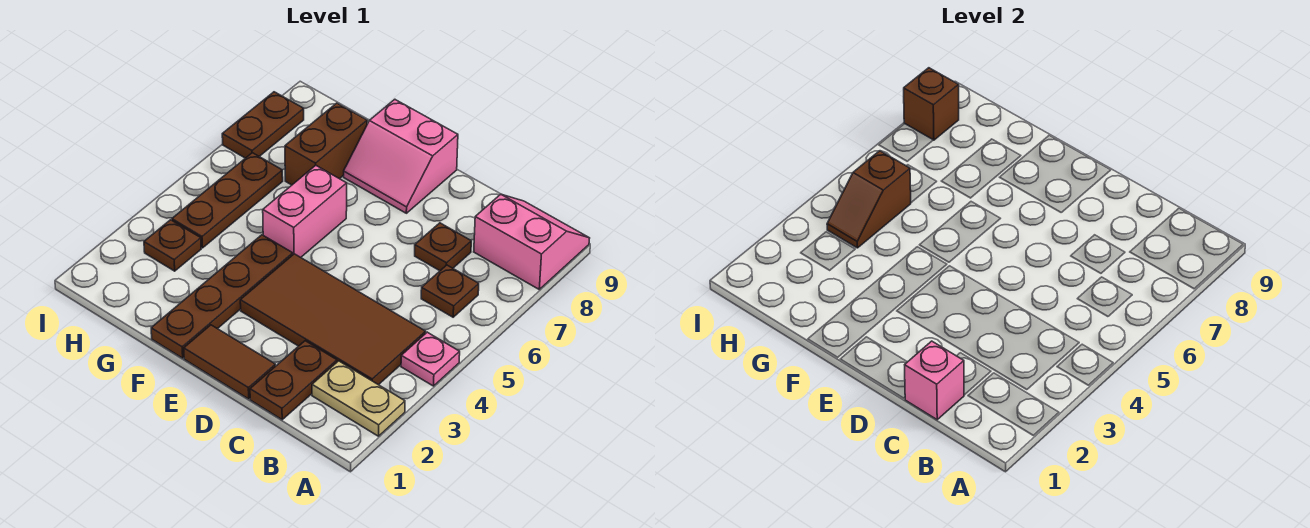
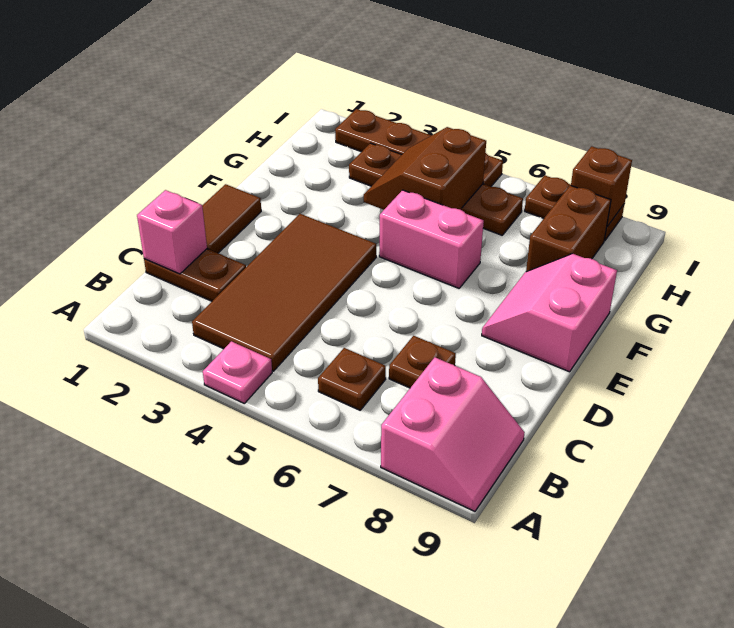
tan 1x2 plate [312,361,405,436] -> none
brown 1x4 plate [151,235,293,358] -> brown 1x4 plate moved to [335,109,503,187]
brown 1x2 brick [285,103,367,185] -> brown 1x2 brick turned to [526,185,611,272]
brown 1x2 slope [827,151,911,248] -> brown 2x2 slope [364,127,486,210]

